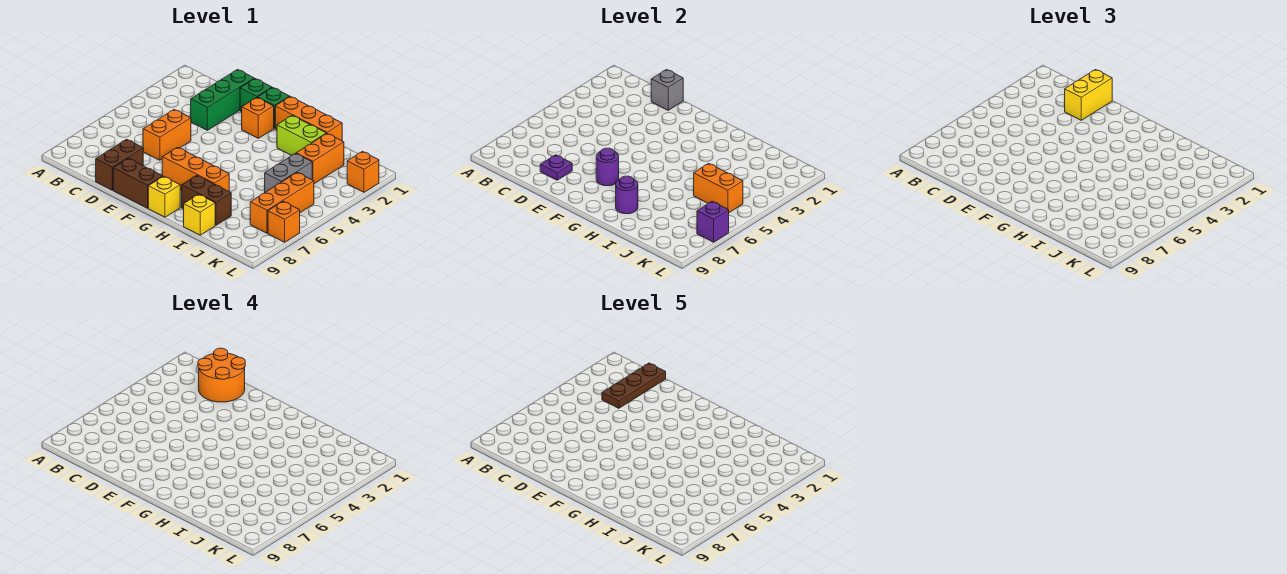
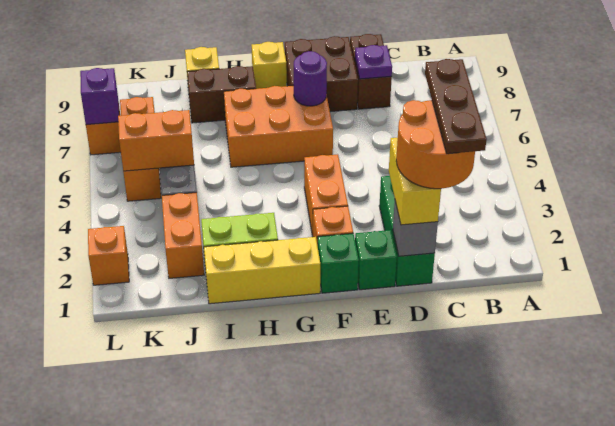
orange 1x2 brick [143,110,191,160] -> orange 1x2 brick moved to [304,154,348,236]
brown 1x2 brick [113,158,163,208] -> brown 2x2 brick [285,36,358,112]
orange 1x3 brick [162,147,229,191] -> orange 2x3 brick [224,86,333,167]
orange 1x3 brick [275,96,342,141] -> yellow 1x3 brick [204,237,320,304]
purple 1x1 round brick [616,176,638,214] -> none

